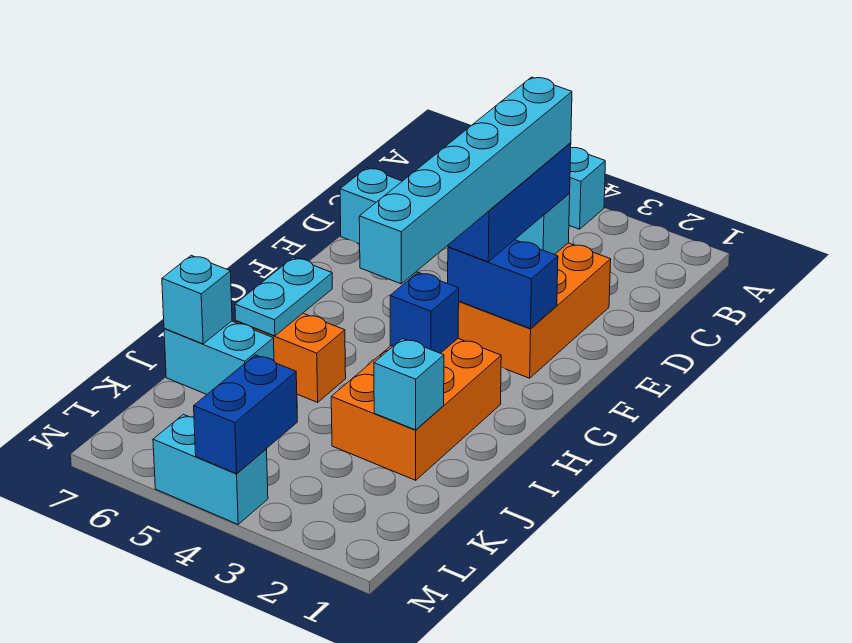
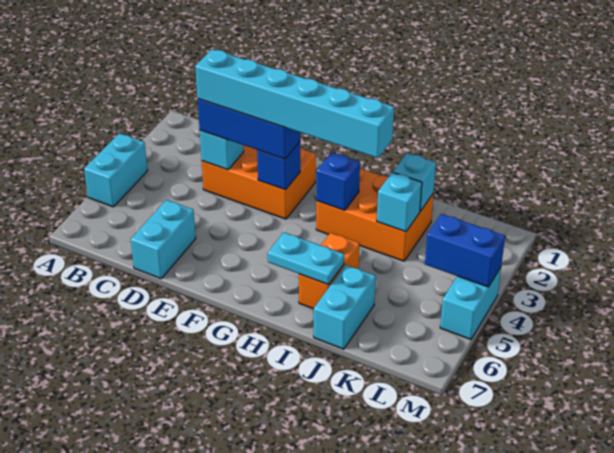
blue 1x2 brick [448,240,558,329] -> blue 1x1 brick [257,142,300,190]
cyan 1x1 brick [162,255,232,344] -> cyan 1x1 brick moved to [377,172,422,232]

